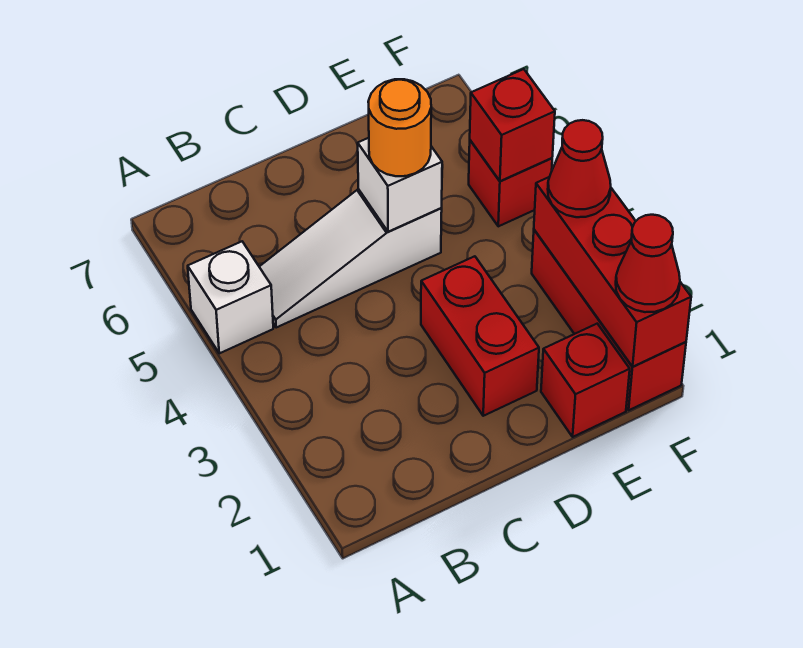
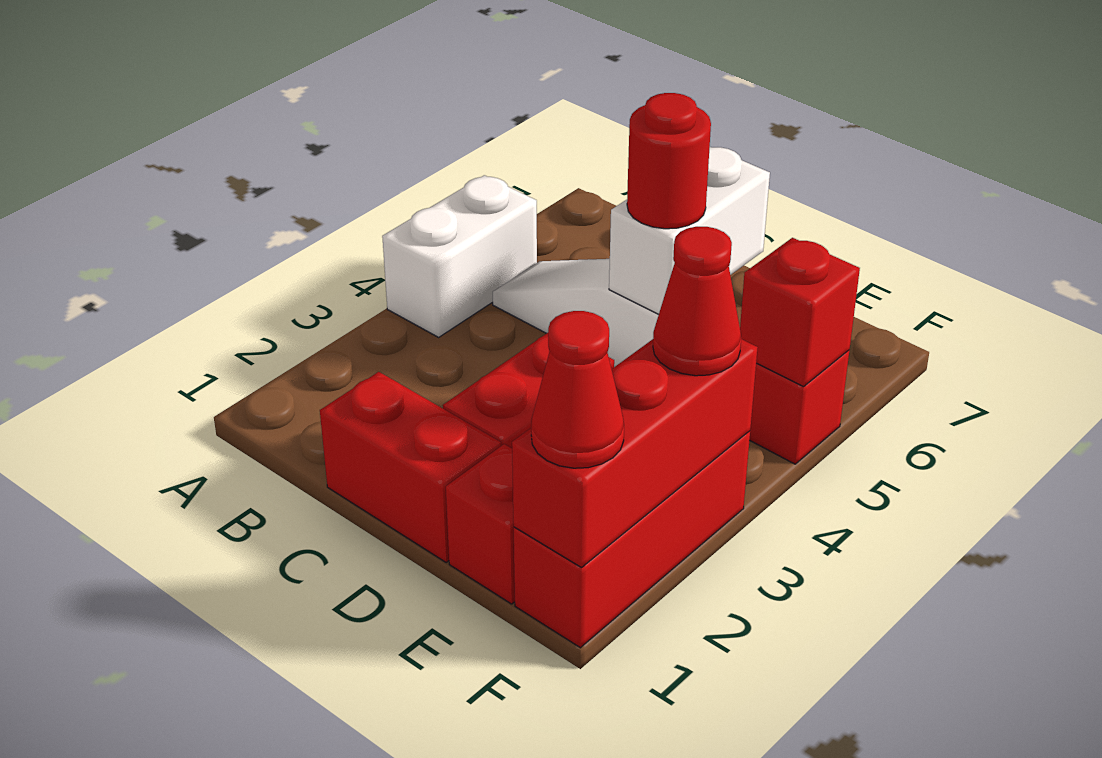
white 1x1 brick [188,242,273,353] -> white 1x2 brick [382,175,537,337]
none -> red 1x2 brick [320,372,501,562]
white 1x1 brick [358,138,442,232] -> white 1x2 brick [609,147,770,314]
orange 1x1 round brick [368,79,431,176] -> red 1x1 round brick [627,93,711,229]

